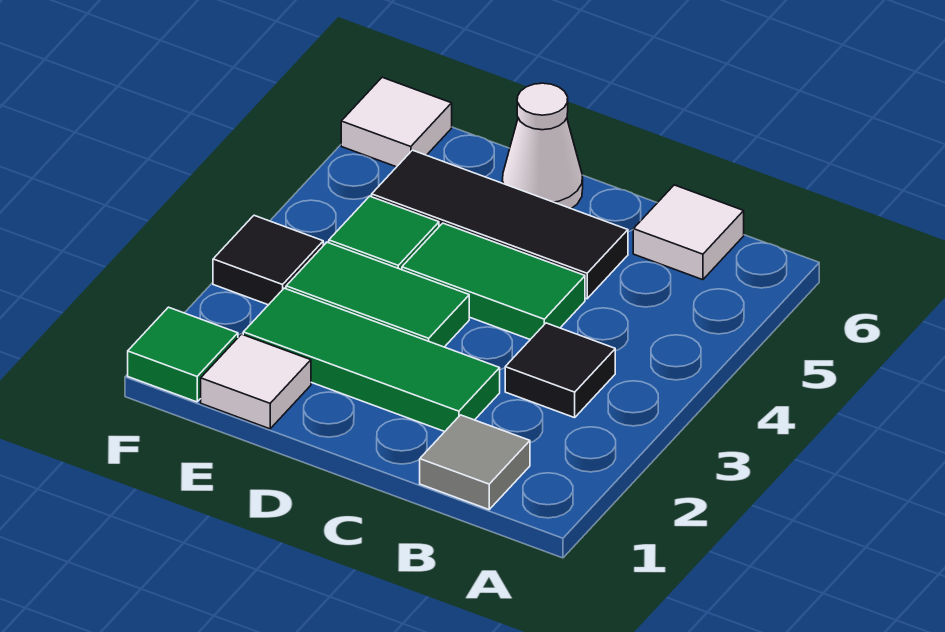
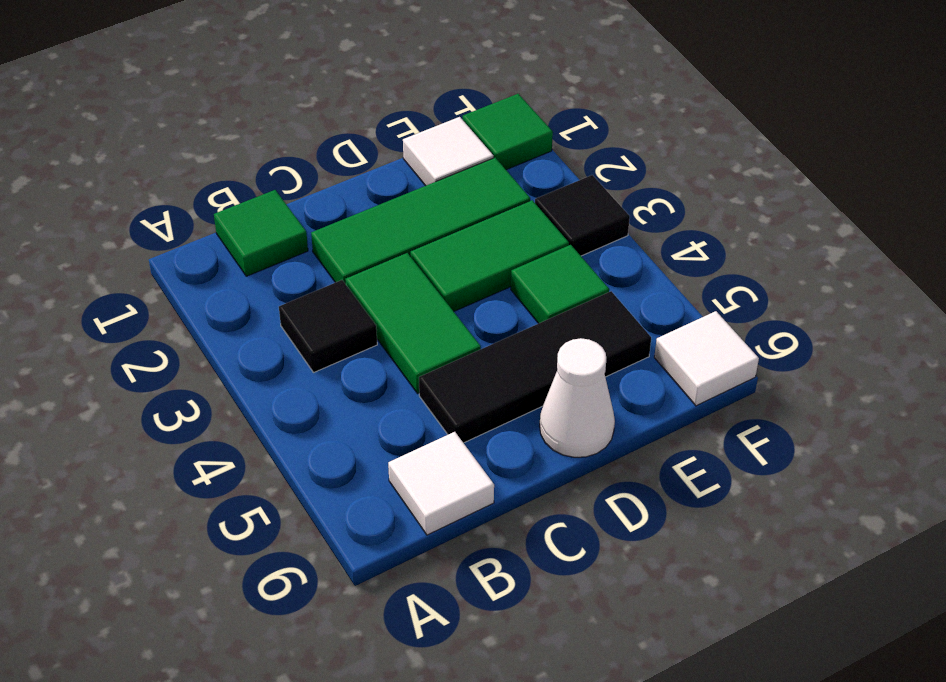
grey 1x1 tile [420,415,530,509] -> green 1x1 tile [214,190,308,276]
green 1x2 tile [402,223,585,339] -> green 1x2 tile turned to [345,253,481,393]

